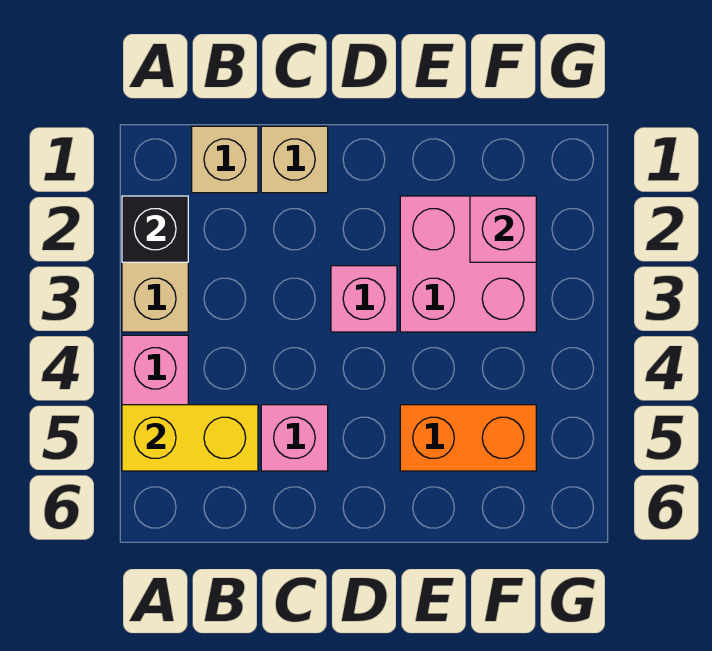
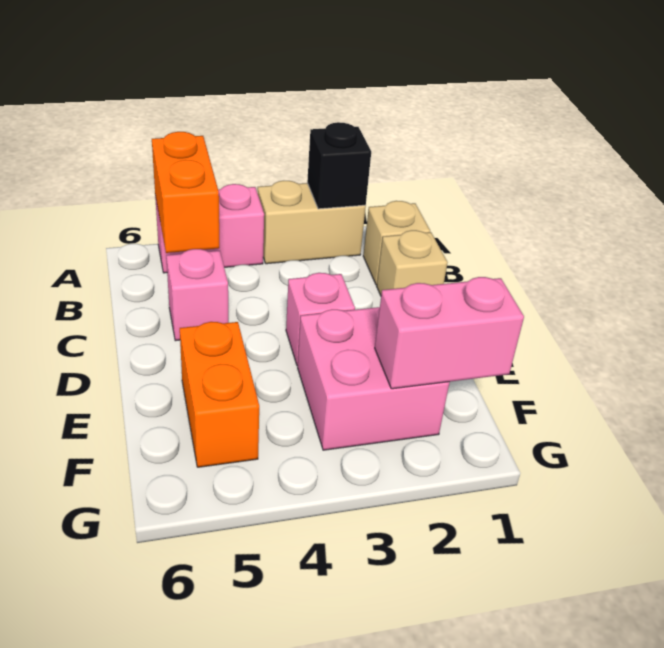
yellow 1x2 brick [122,405,258,471] -> orange 1x2 brick [152,132,219,253]
pink 1x1 brick [470,196,536,262] -> pink 1x2 brick [375,277,524,389]

